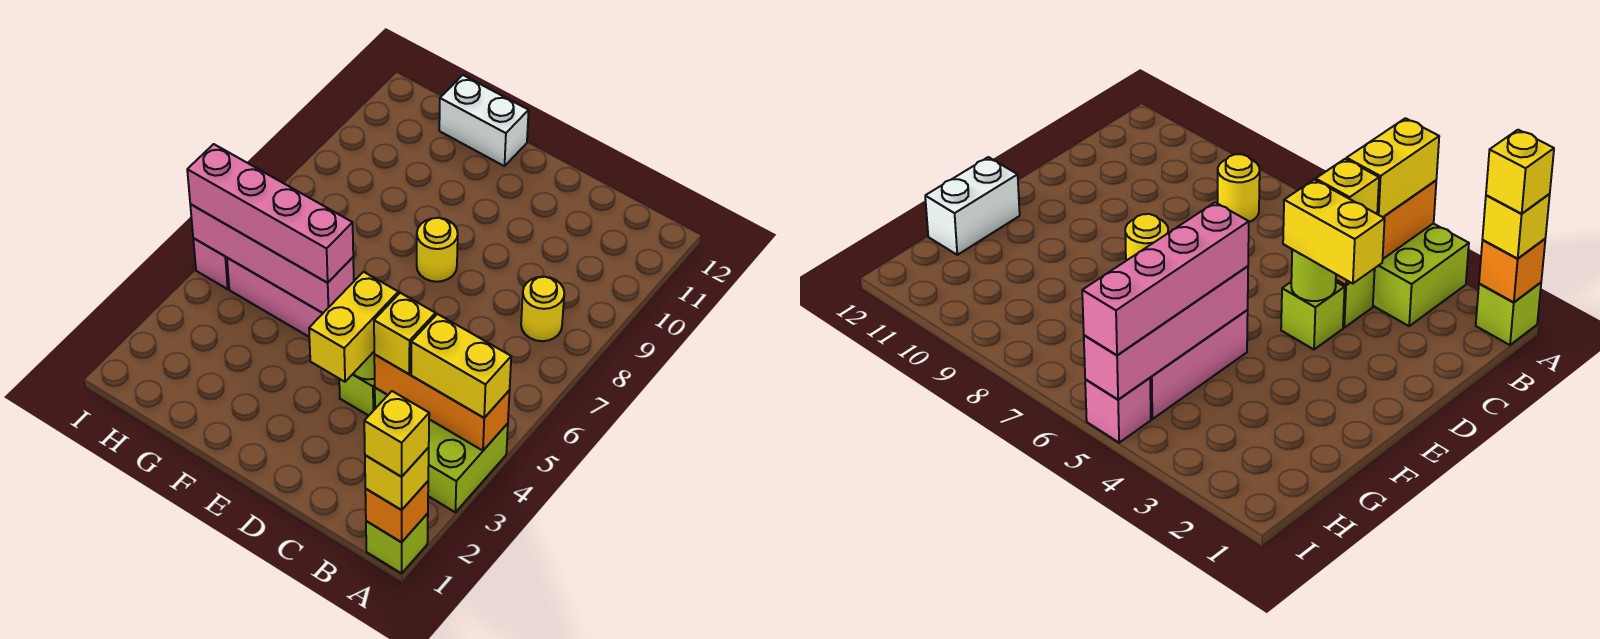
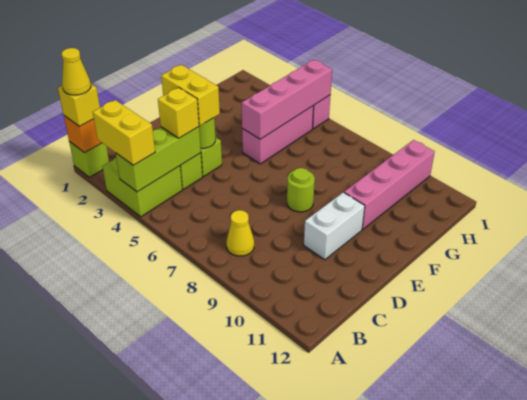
yellow 1x1 brick [364,391,429,477] -> yellow 1x1 cone [62,48,91,95]
orange 1x3 brick [374,355,510,451] -> lime 1x3 brick [116,127,201,192]
yellow 1x2 brick [411,314,511,418] -> yellow 1x2 brick turned to [93,100,155,165]
yellow 1x1 round brick [521,277,564,341] -> yellow 1x1 cone [226,210,254,256]
yellow 1x1 round brick [417,218,458,282] -> lime 1x1 round brick [287,168,315,212]
pink 1x4 brick [187,144,353,283] -> pink 1x4 brick moved to [344,140,435,229]
white 1x2 brick [439,75,529,166] -> white 1x2 brick moved to [304,192,365,260]

